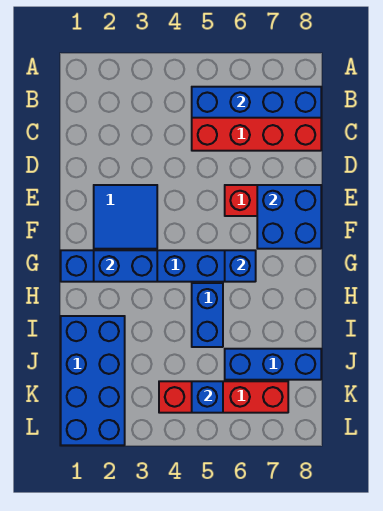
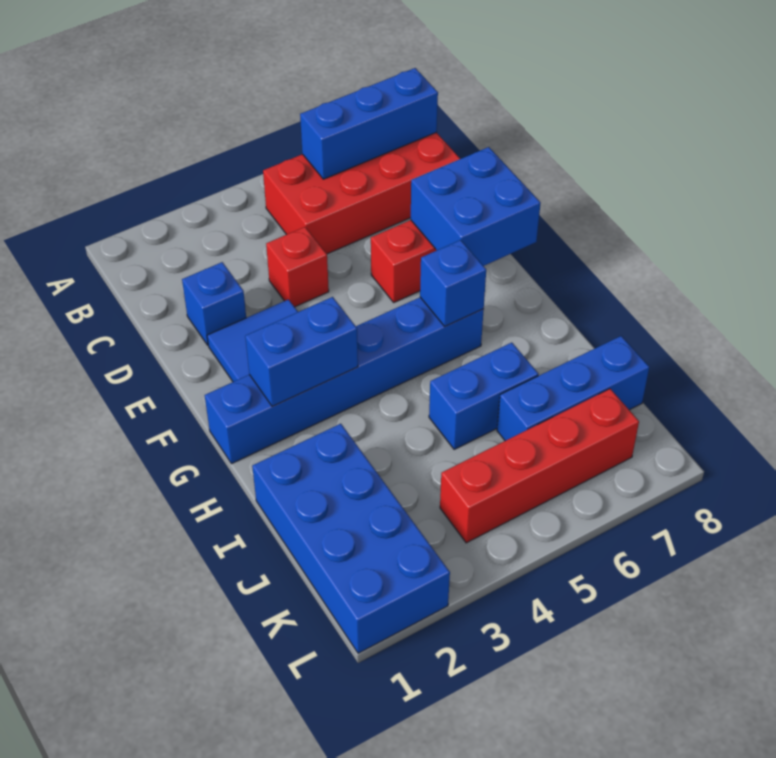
blue 1x4 brick [192,87,321,118] -> blue 1x3 brick [300,68,438,179]
none -> red 1x1 brick [266,227,329,307]
blue 1x2 brick [192,283,223,347] -> blue 1x2 brick turned to [429,343,538,449]
blue 1x1 brick [192,381,223,413] -> blue 1x1 brick moved to [182,262,246,345]

